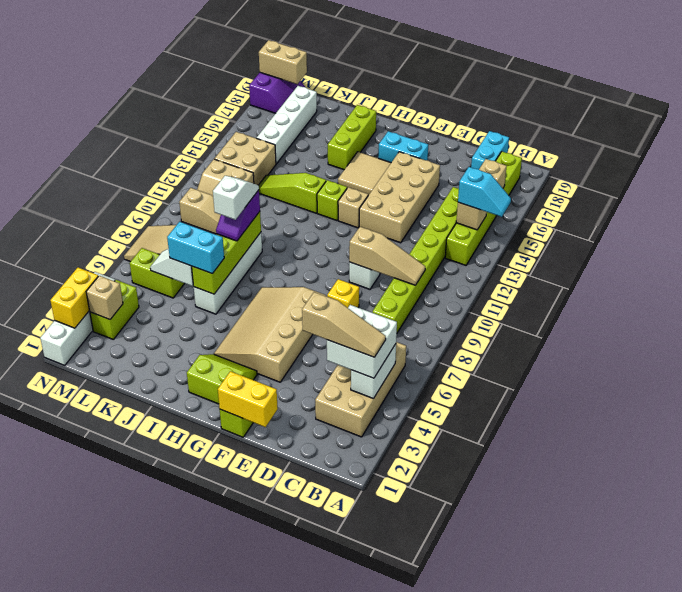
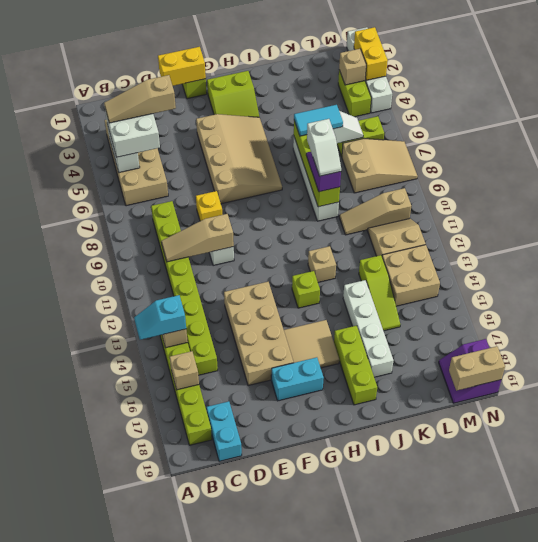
tan 1x1 brick [338,187,368,228] -> tan 1x1 brick moved to [308,246,336,282]
lime 1x3 slope [259,173,326,213] -> lime 1x3 slope turned to [359,255,400,331]
cyan 1x2 brick [167,222,224,274] -> cyan 1x2 tile [294,105,343,136]
white 1x4 brick [257,86,317,164] -> white 1x4 brick moved to [343,280,393,377]

